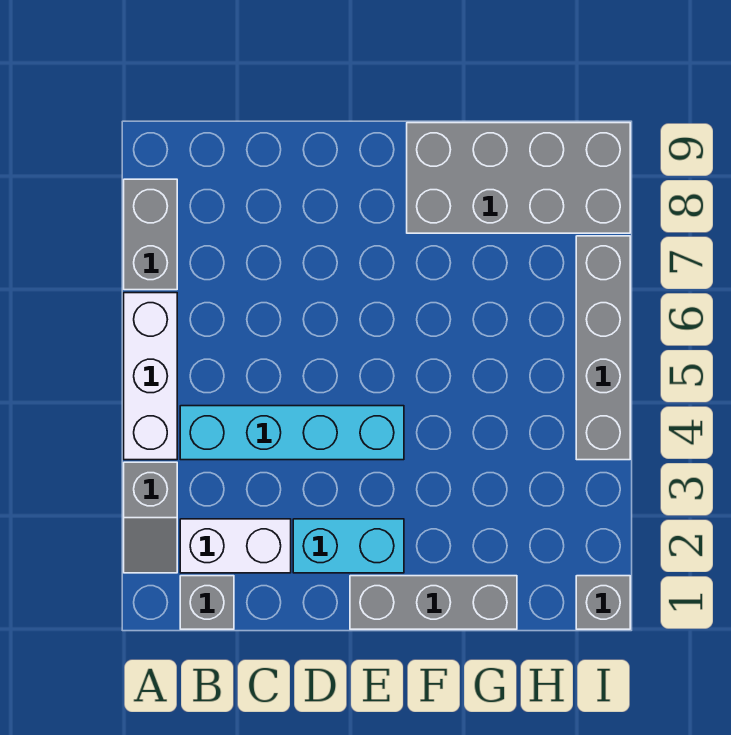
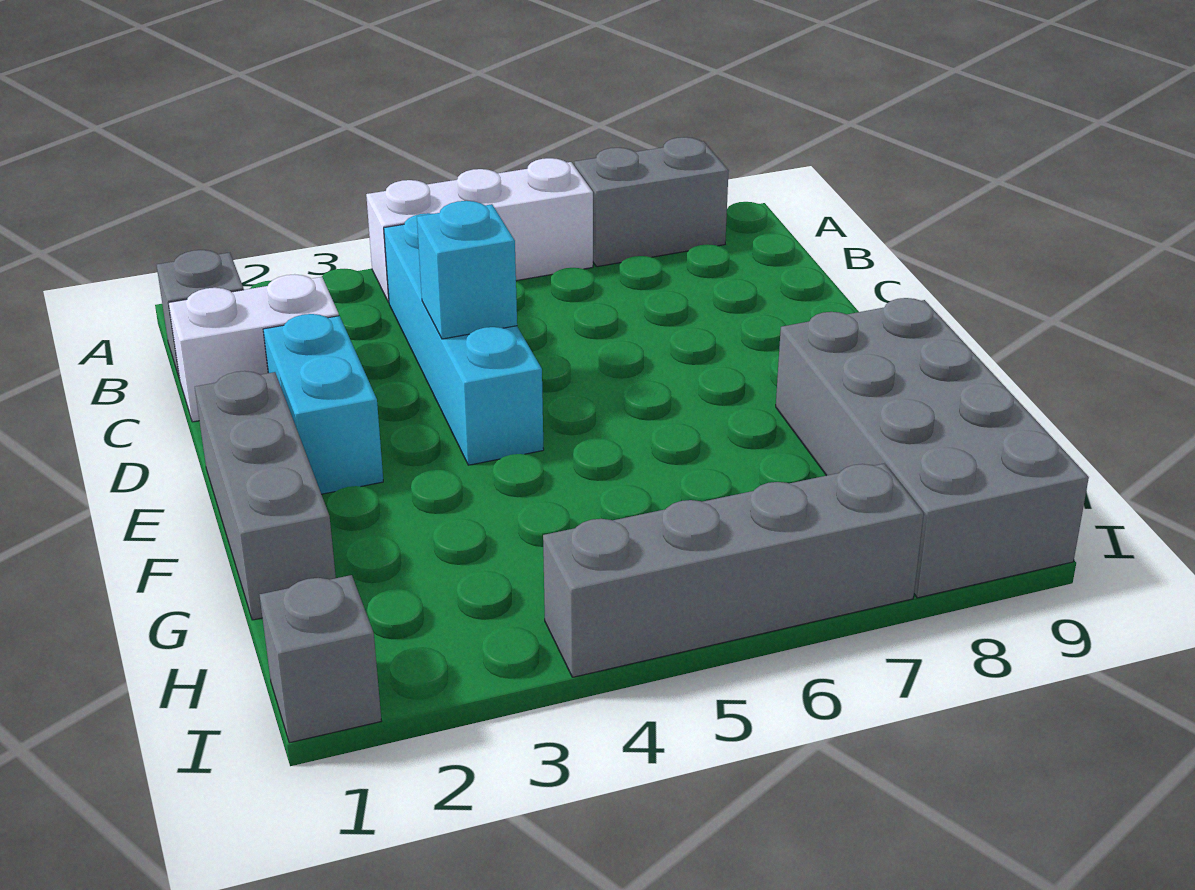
grey 1x2 slope [124,462,177,573] -> none
white 1x2 brick [180,519,291,573] -> white 1x2 brick turned to [168,274,339,422]
none -> cyan 1x1 brick [417,201,517,339]

